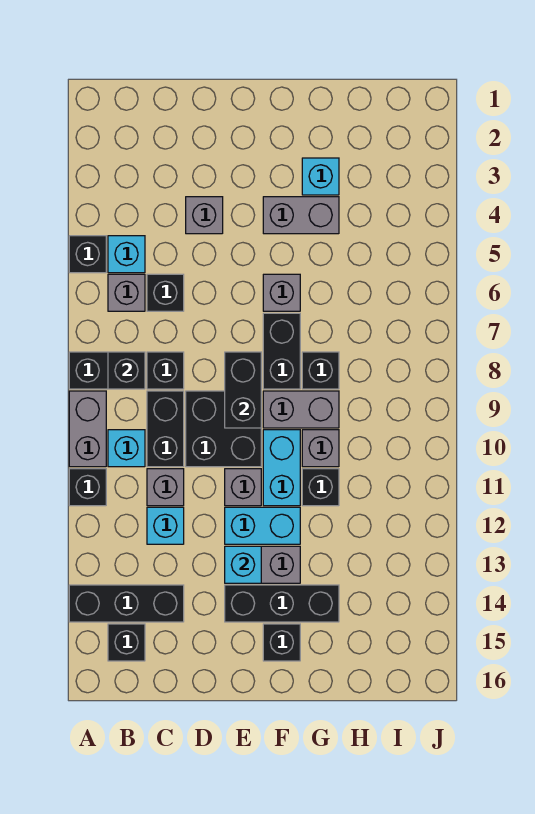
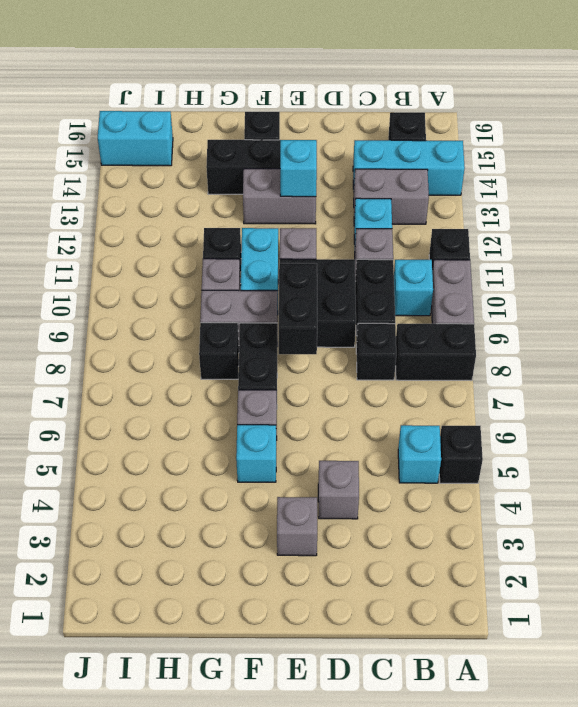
black 1x3 brick [69,585,184,622] -> cyan 1x3 brick [353,140,465,195]
grey 1x1 brick [108,274,145,311] -> grey 1x1 brick moved to [277,497,317,556]
black 1x1 brick [108,352,145,389] -> none
black 1x1 brick [147,274,184,311] -> none
cyan 1x2 brick [225,507,300,544] -> cyan 1x2 brick moved to [98,111,173,166]
grey 1x2 brick [263,197,339,234] -> grey 1x2 brick moved to [354,169,429,224]
cyan 1x1 brick [302,158,339,195] -> cyan 1x1 brick moved to [236,425,276,482]

